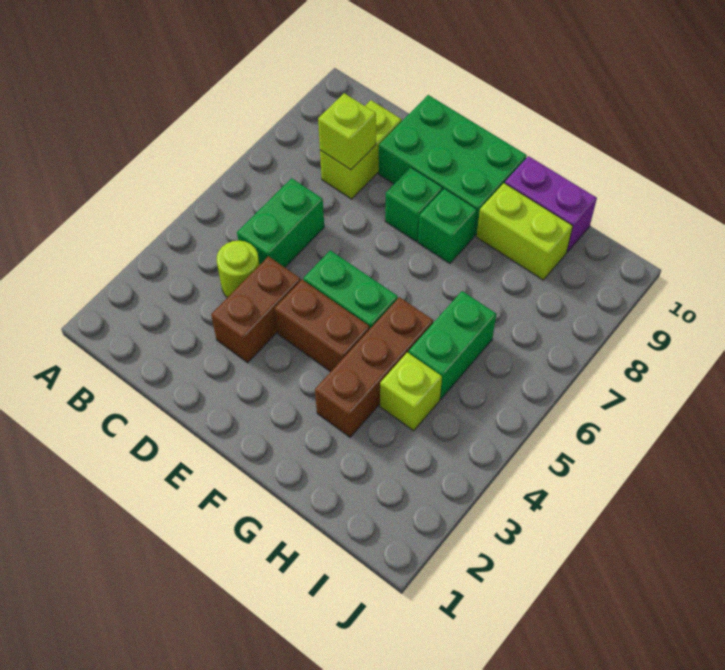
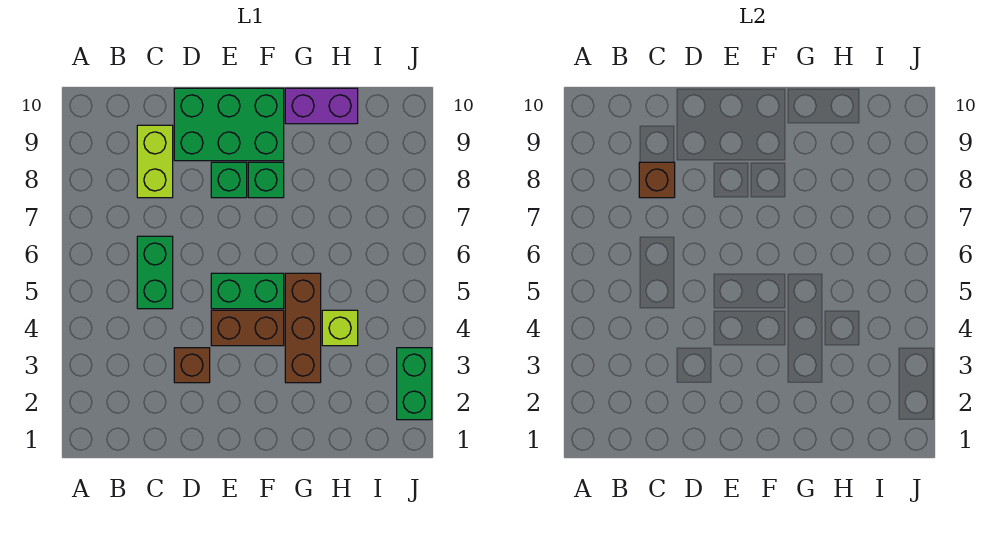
lime 1x1 round brick [217,241,259,298] -> none
lime 1x1 brick [318,93,376,170] -> brown 1x1 brick [639,162,675,198]
brown 1x2 brick [211,256,301,363] -> brown 1x1 brick [174,348,210,383]
lime 1x2 brick [477,183,573,280] -> none
green 1x2 brick [409,291,496,399] -> green 1x2 brick moved to [397,348,432,420]

